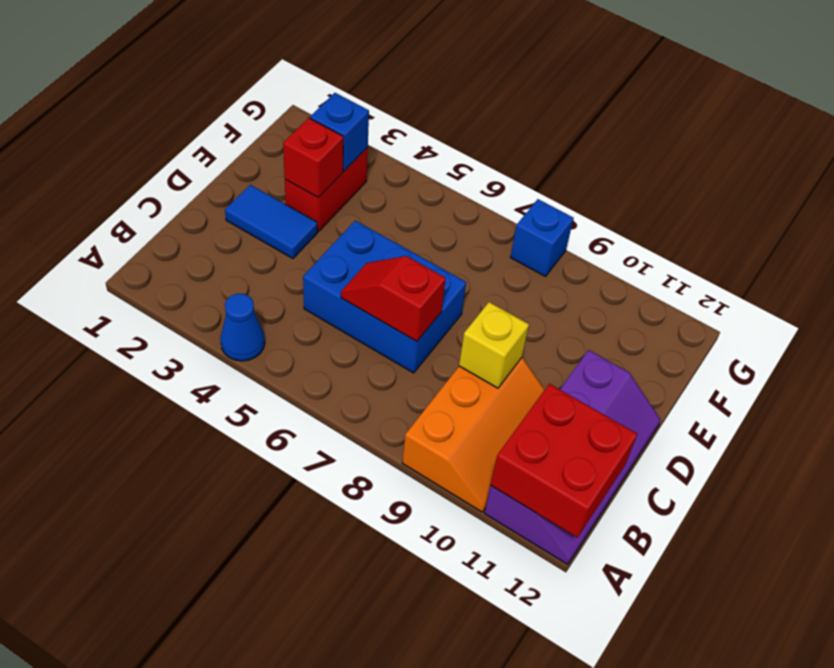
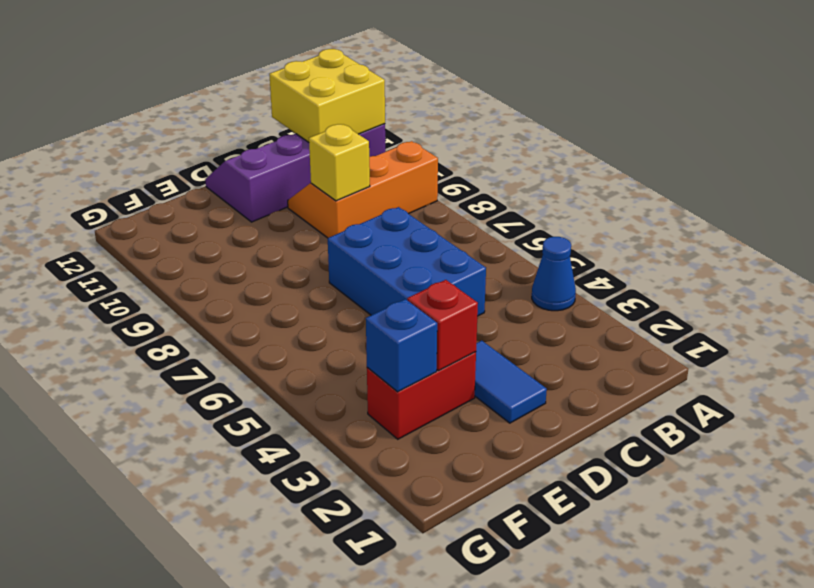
red 2x2 brick [491,384,637,538] -> yellow 2x2 brick [269,49,385,142]
red 1x2 slope [341,256,446,342] -> none
blue 1x1 brick [510,199,574,276] -> none

